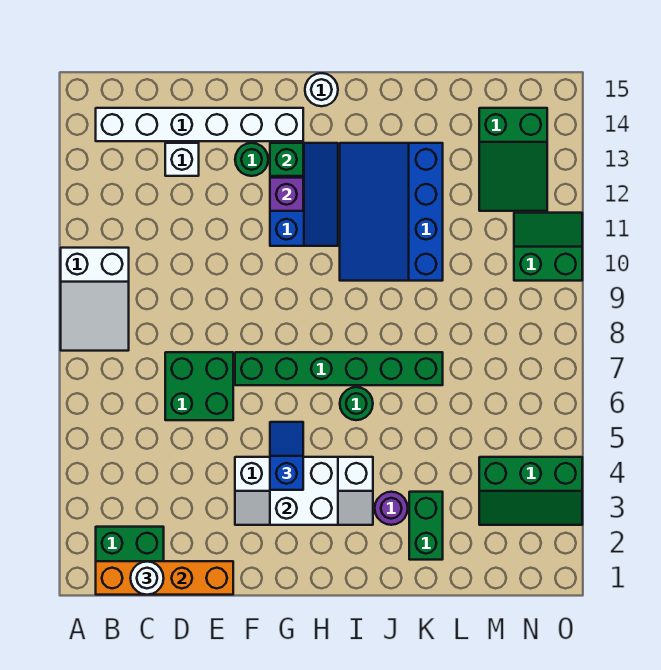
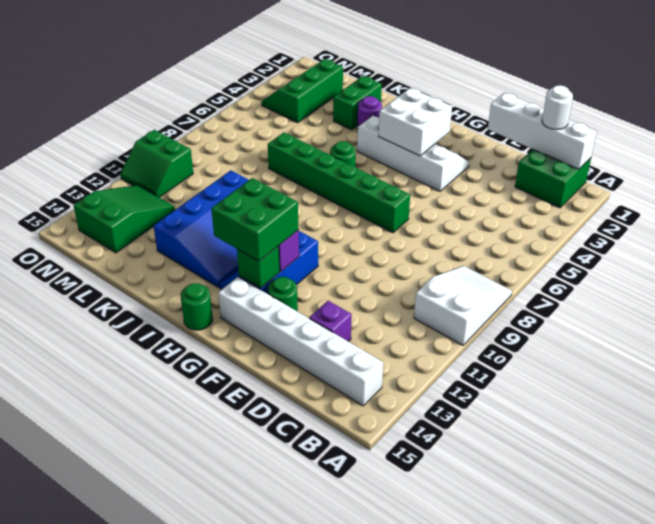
orange 1x4 brick [96,561,233,595] -> white 1x4 brick [488,93,597,169]
green 2x2 brick [165,352,233,420] -> green 2x2 brick moved to [211,178,299,261]
white 1x1 brick [165,143,199,176] -> purple 1x1 brick [309,301,351,342]
blue 1x2 slope [270,422,303,490] -> none
white 1x1 round brick [305,73,338,106] -> green 1x1 round brick [181,283,213,330]
green 2x3 slope [479,457,582,525] -> green 2x3 slope turned to [262,59,343,123]

